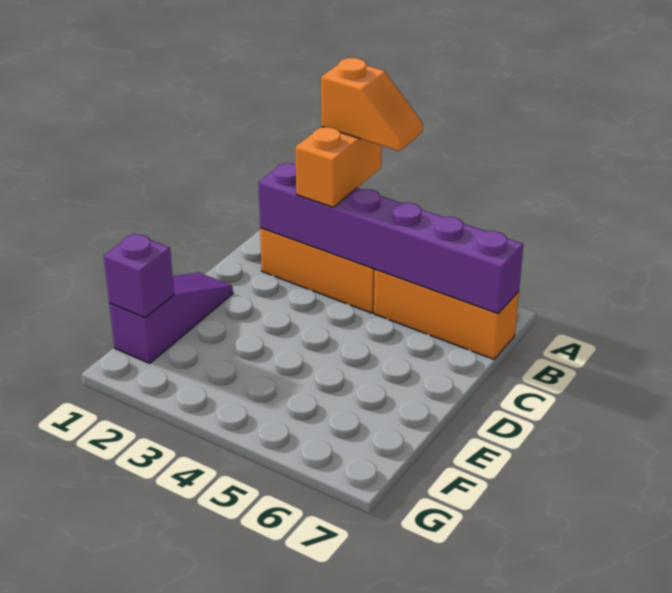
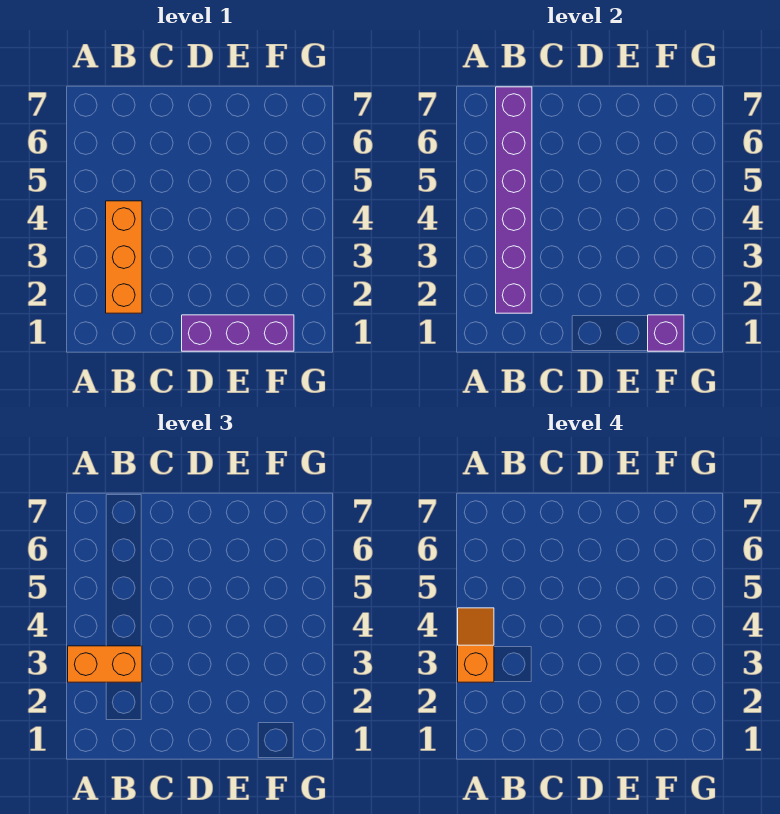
orange 1x3 brick [374,269,519,359] -> none
purple 1x3 slope [109,272,233,363] -> purple 1x3 brick [182,315,294,351]

